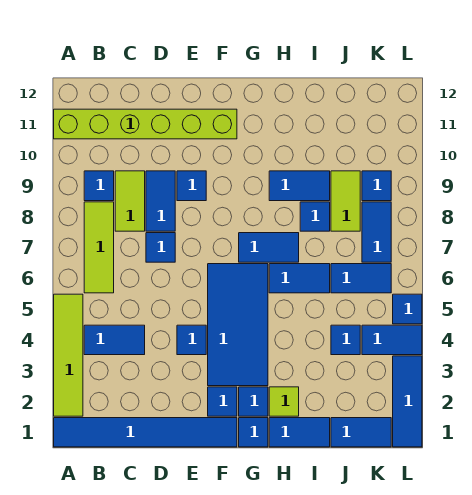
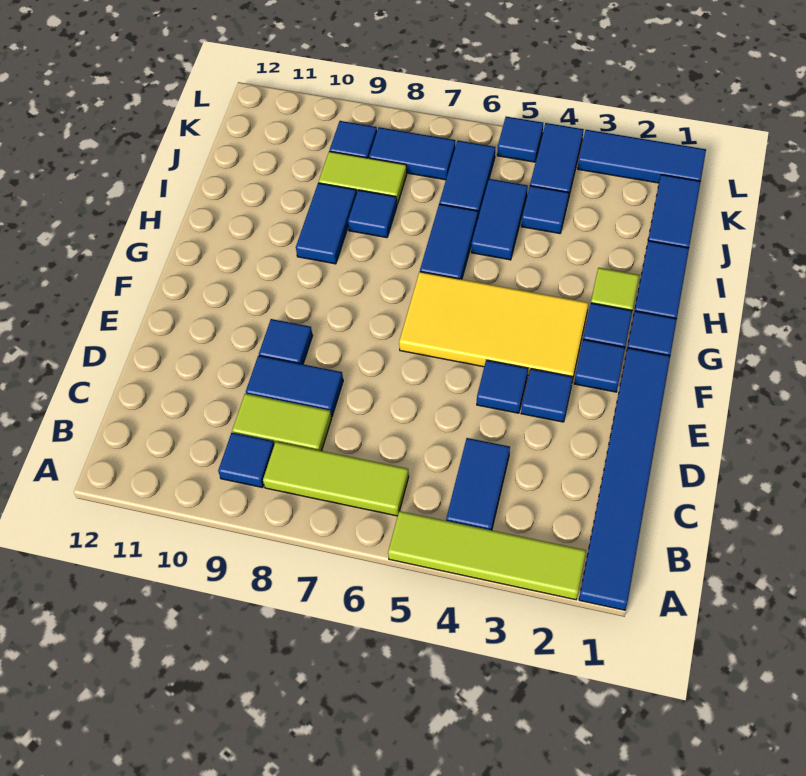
lime 1x6 brick [54,109,237,139] -> none
blue 1x1 tile [146,233,175,262] -> blue 1x1 tile moved to [521,369,573,422]
blue 2x4 tile [208,264,268,386] -> yellow 2x4 tile [399,272,588,377]
blue 1x2 tile [239,233,299,262] -> blue 1x2 tile moved to [471,179,528,260]

